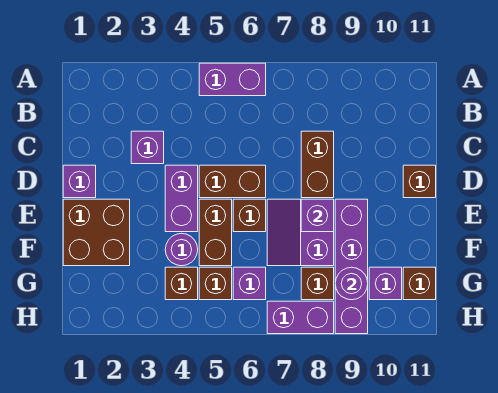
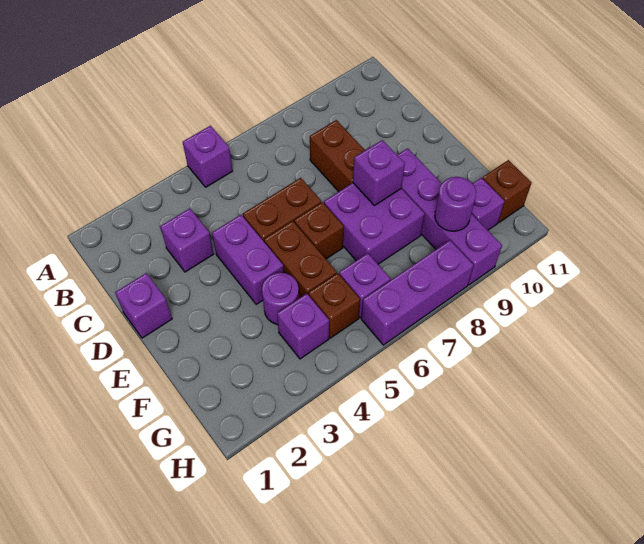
purple 1x2 brick [199,63,266,96] -> purple 1x1 brick [183,126,233,187]
brown 1x1 brick [403,165,436,198] -> none
brown 2x2 brick [63,199,130,266] -> none
purple 2x2 slope [267,199,334,266] -> purple 2x2 brick [324,183,425,264]
brown 1x1 brick [165,267,198,300] -> purple 1x1 brick [277,294,329,359]
brown 1x1 brick [301,267,334,300] -> none
purple 1x2 brick [267,301,334,334] -> purple 1x3 brick [361,240,474,345]

